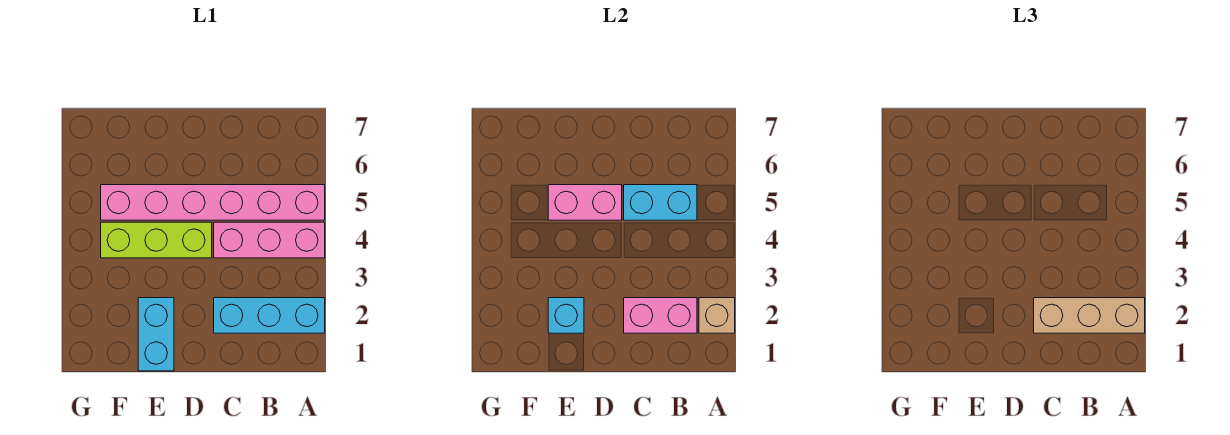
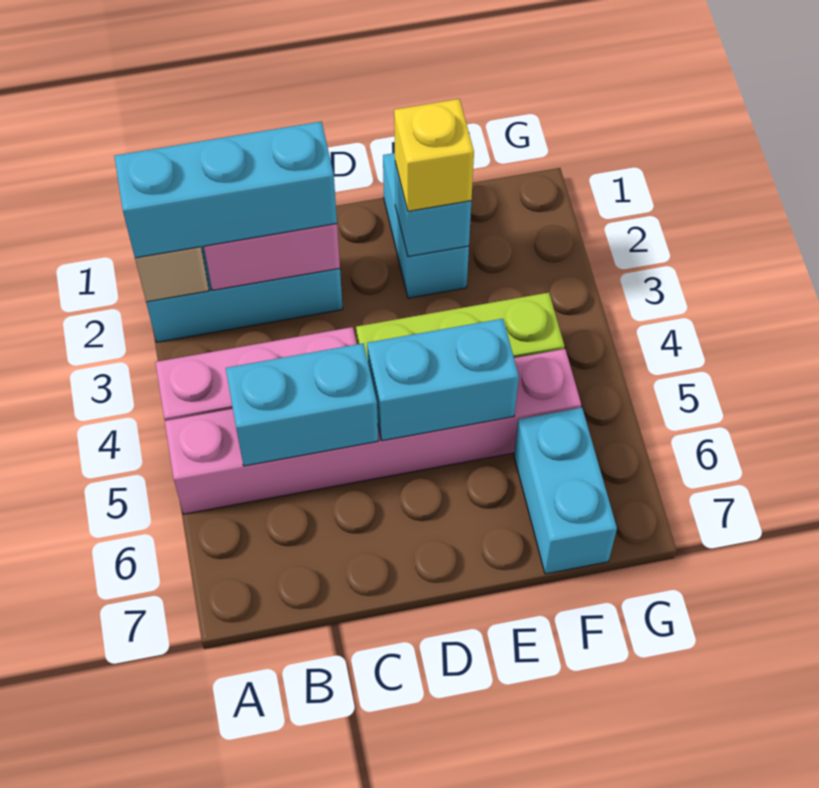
tan 1x3 brick [1034,298,1145,333] -> cyan 1x3 brick [114,122,337,258]
pink 1x2 brick [548,185,622,220] -> cyan 1x2 brick [367,319,519,441]
none -> yellow 1x1 brick [394,99,474,211]
none -> cyan 1x2 brick [514,408,617,574]

